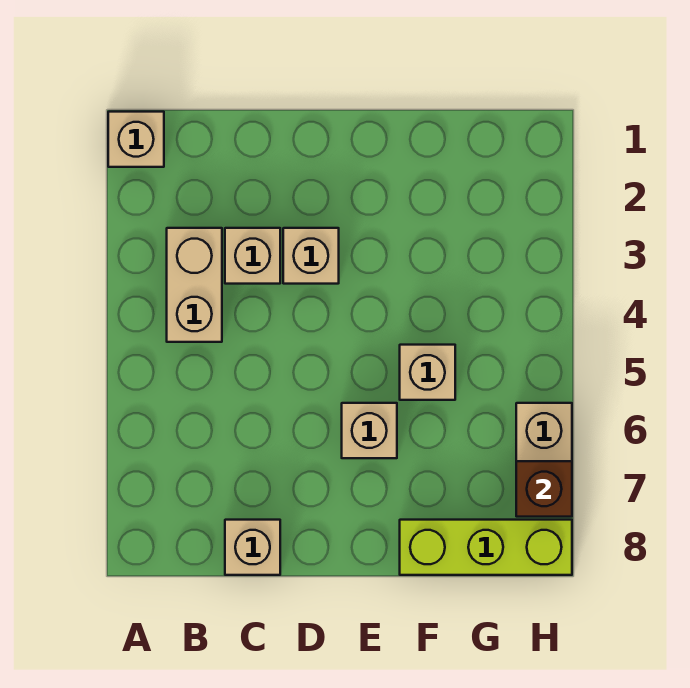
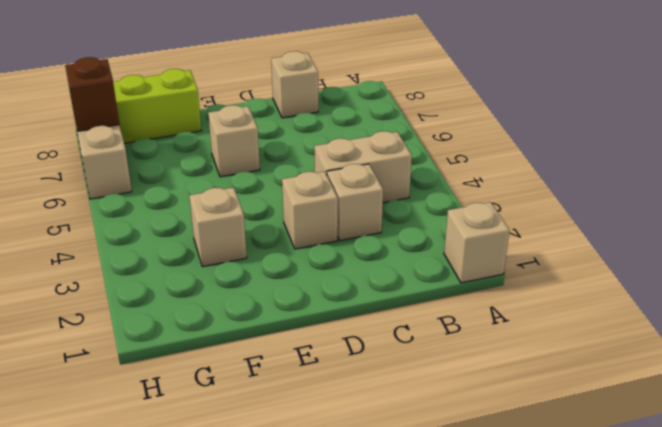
tan 1x2 brick [167,228,222,342] -> tan 1x2 brick turned to [314,131,412,203]
tan 1x1 brick [400,345,455,400] -> tan 1x1 brick moved to [189,187,247,267]

